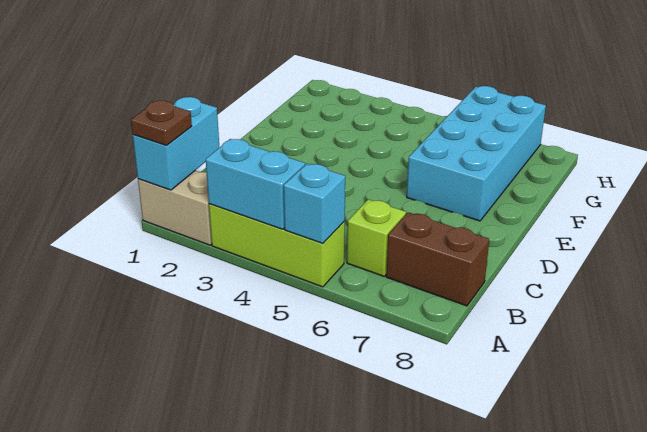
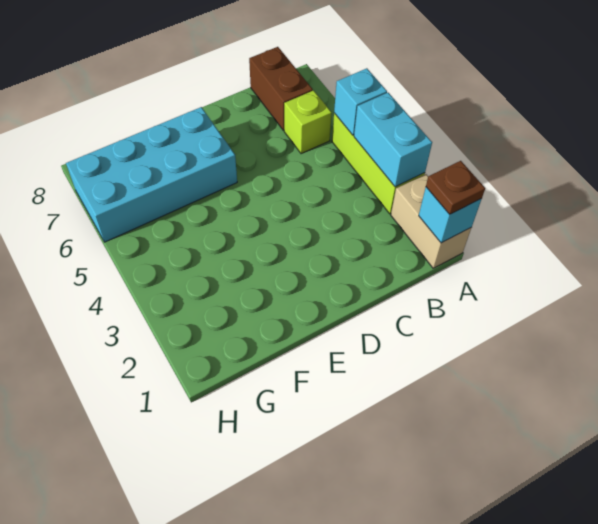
cyan 1x2 brick [133,97,219,190] -> cyan 1x1 brick [419,187,481,243]

